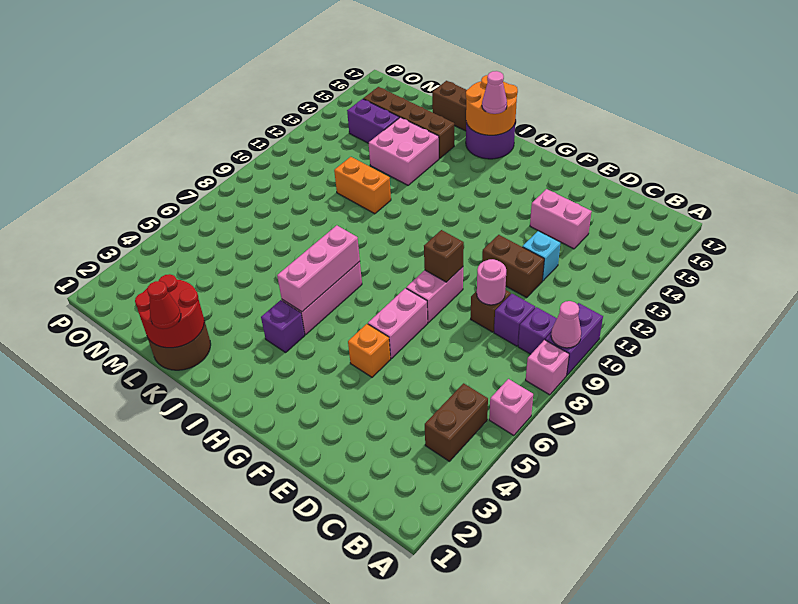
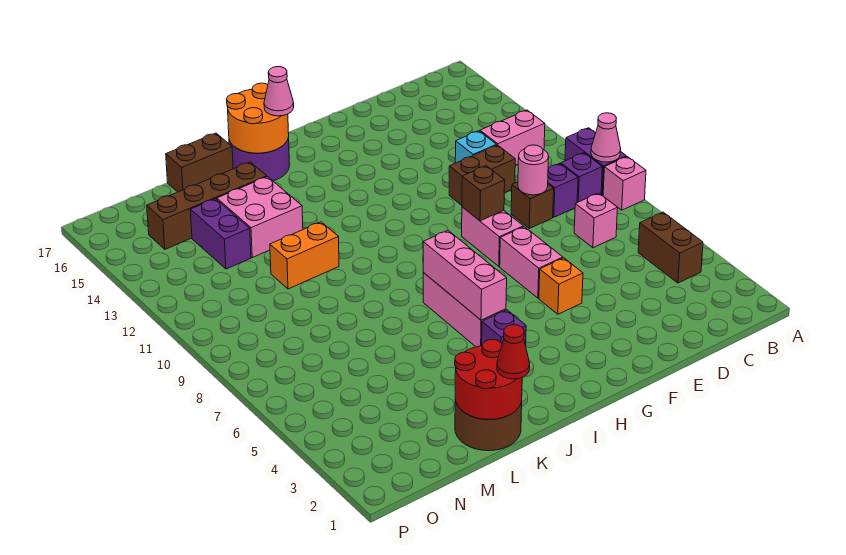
pink 1x1 brick [489,379,533,436] -> pink 1x1 brick moved to [574,193,618,248]
pink 1x2 brick [530,189,592,249] -> pink 1x2 brick moved to [480,110,545,165]
purple 1x2 brick [347,99,399,143] -> purple 1x2 brick turned to [190,199,251,269]

